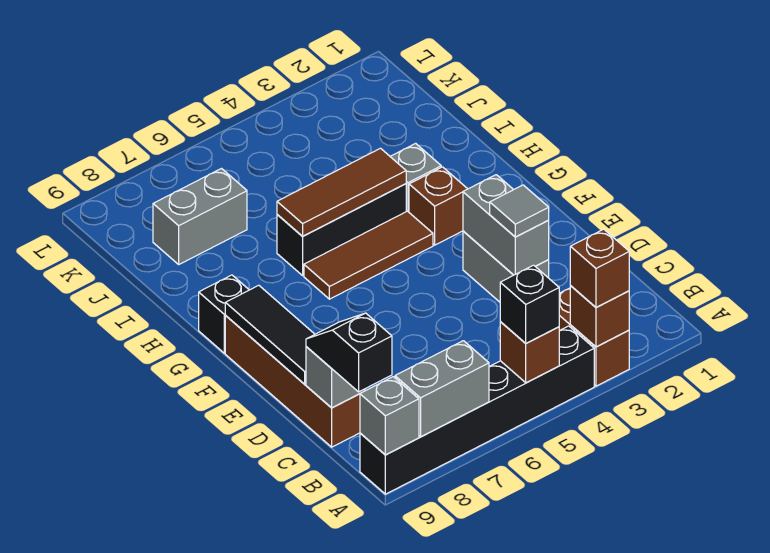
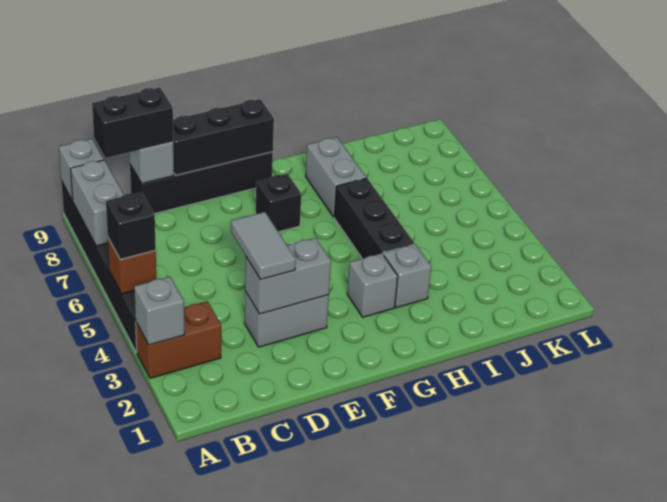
brown 1x1 brick [570,286,629,347] -> grey 1x1 brick [134,277,184,345]
brown 1x1 brick [570,229,629,308] -> none
black 1x2 slope [306,313,392,392] -> black 1x2 brick [92,88,173,158]
brown 1x4 brick [225,316,360,447] -> black 1x4 brick [130,152,273,214]
grey 1x1 tile [490,185,549,237] -> grey 1x2 tile [231,212,296,279]
black 1x3 tile [225,285,315,384] -> black 1x3 brick [173,99,274,175]
brown 1x1 brick [409,167,467,245] -> grey 1x1 brick [347,253,398,317]
brown 1x3 tile [304,211,433,299] -> none
black 1x1 brick [199,275,249,353] -> black 1x1 brick moved to [256,174,301,232]
brown 1x3 tile [277,148,406,236] -> none
grey 1x2 brick [153,169,247,264] -> grey 1x2 brick moved to [306,137,366,217]

